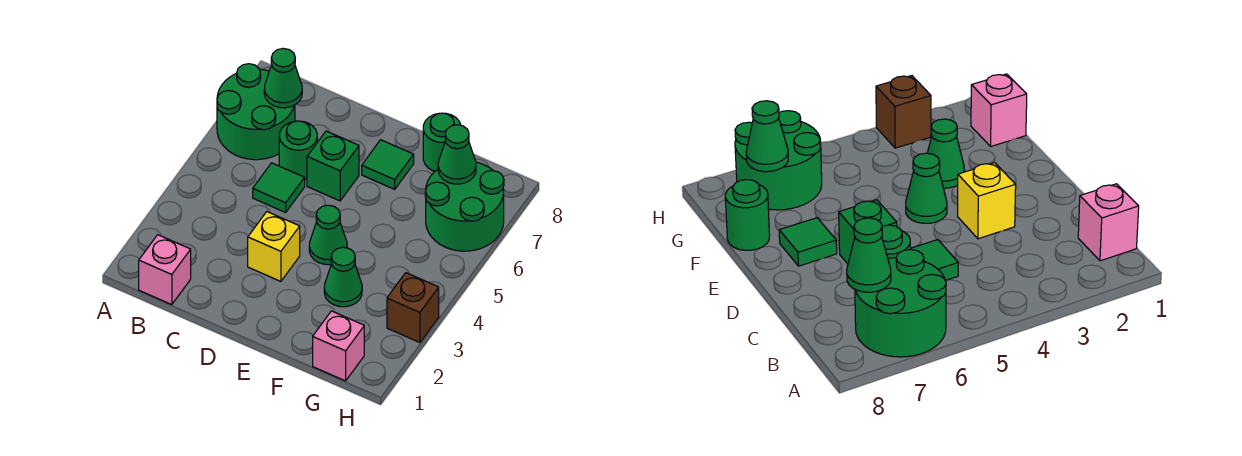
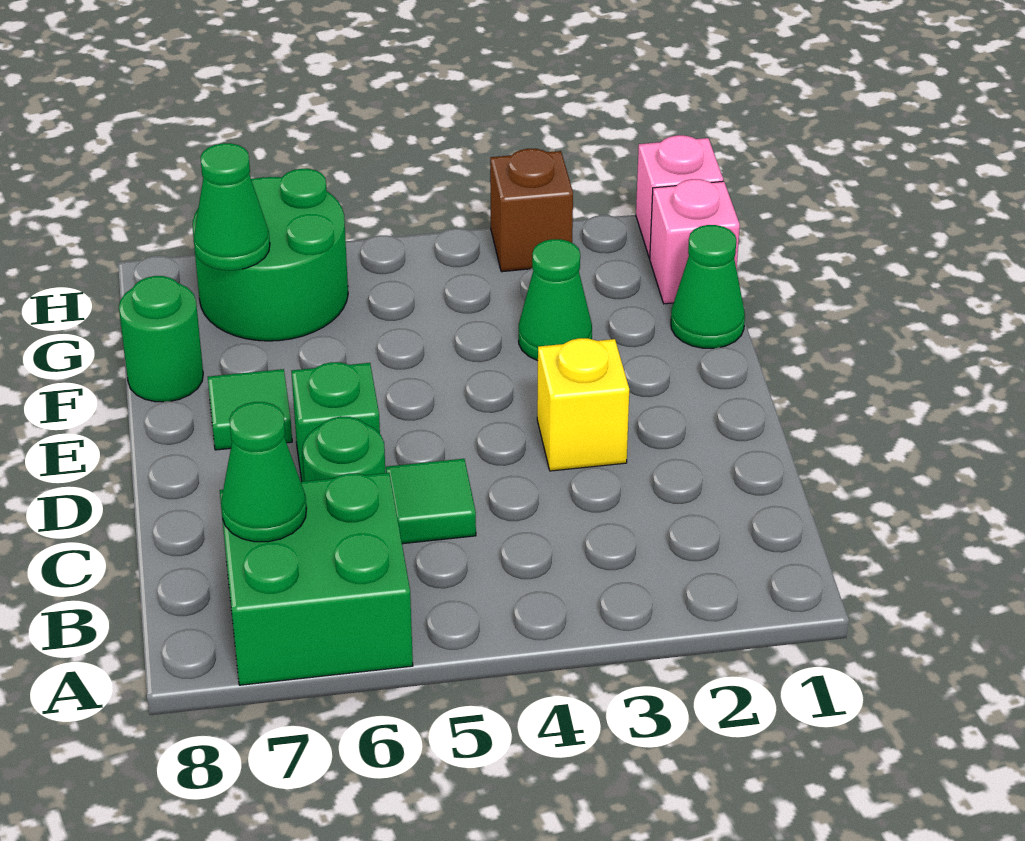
green 2x2 round brick [217,64,295,160] -> green 2x2 brick [220,473,413,685]
pink 1x1 brick [139,235,191,305] -> pink 1x1 brick moved to [636,135,723,258]
green 1x1 cone [309,205,347,265] -> green 1x1 cone moved to [671,225,745,348]

